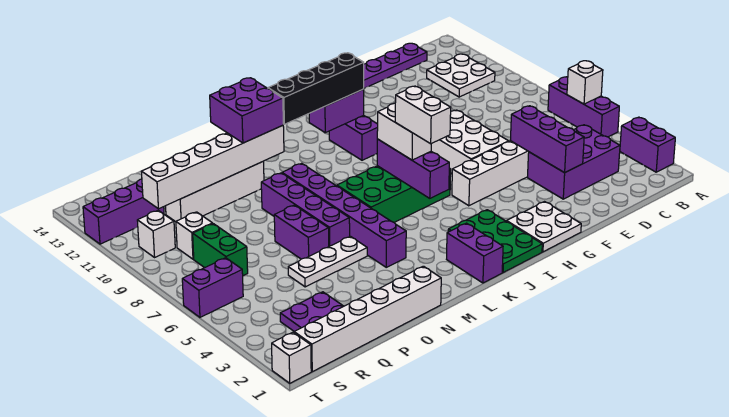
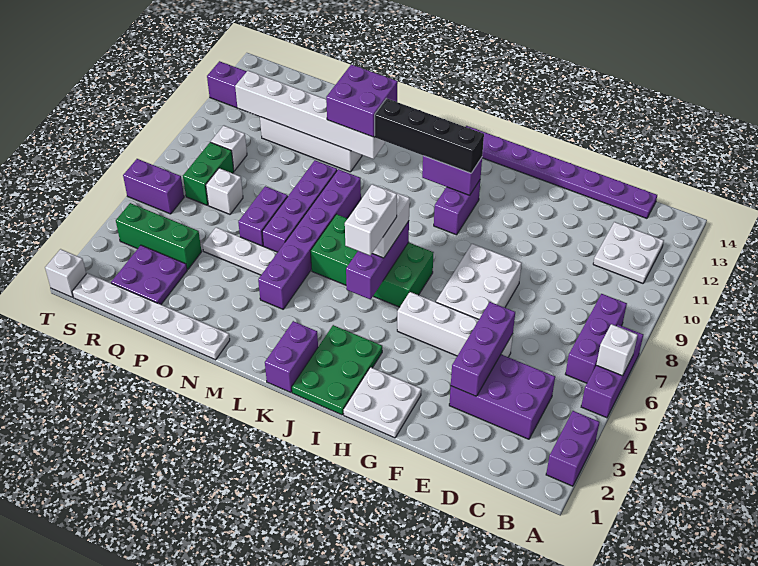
none -> purple 1x3 brick [566,294,627,383]
white 1x6 brick [294,266,441,372] -> white 1x6 plate [72,273,230,360]
none -> green 1x3 brick [116,203,202,270]
white 1x1 brick [137,210,175,257] -> white 1x1 brick moved to [206,168,243,214]

